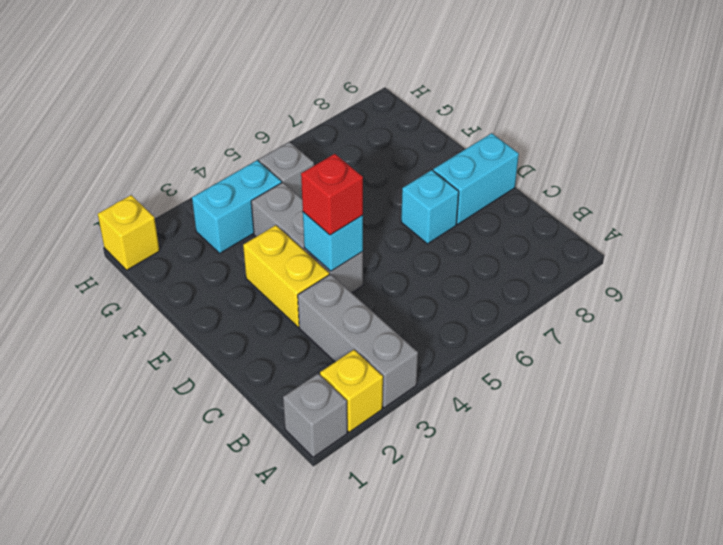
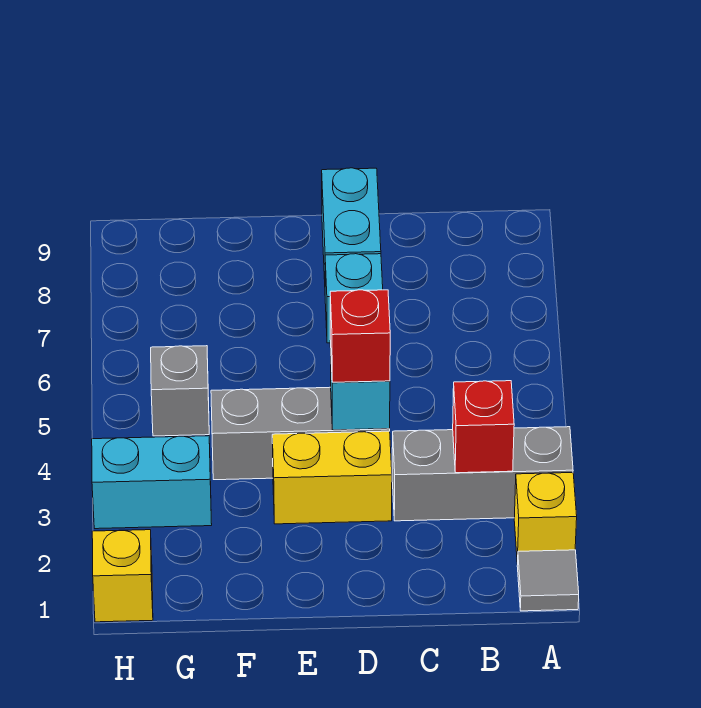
grey 1x1 brick [283,374,347,457] -> grey 1x1 tile [517,550,579,611]
none -> red 1x1 brick [453,381,514,473]
cyan 1x2 brick [192,160,282,253] -> cyan 1x2 brick turned to [92,436,212,529]

